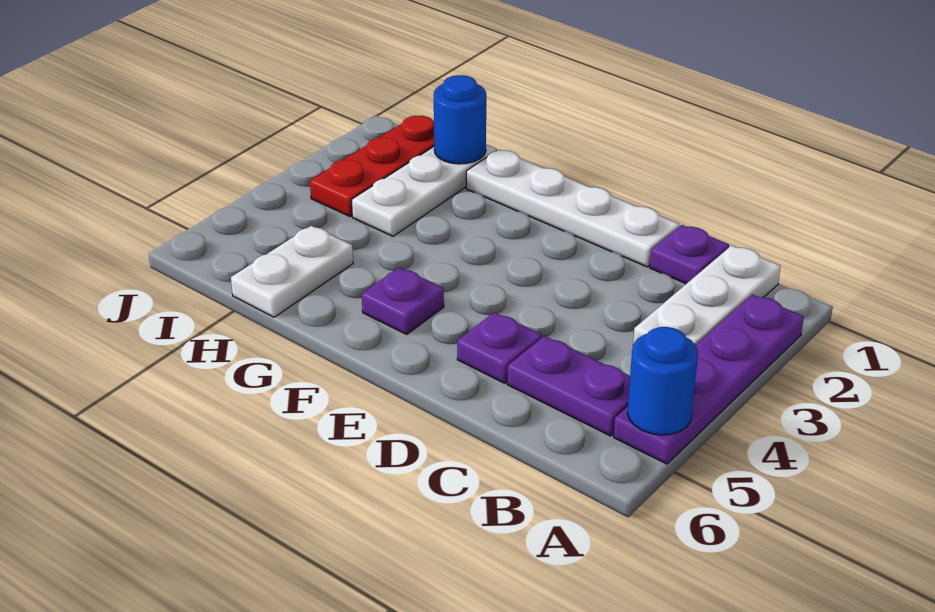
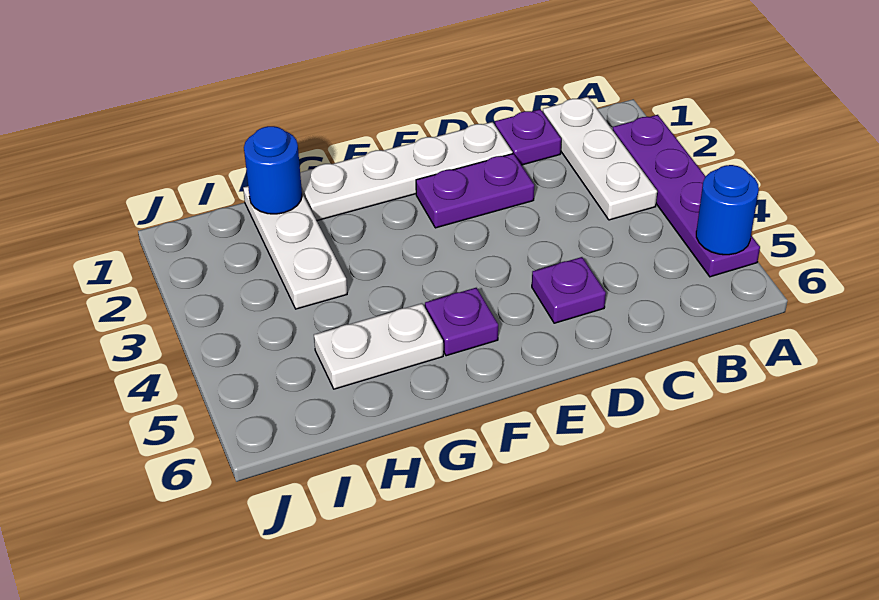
purple 1x2 plate [507,336,630,436] -> purple 1x2 plate moved to [416,154,534,228]
white 1x2 plate [231,226,353,317] -> white 1x2 plate turned to [314,303,443,389]
red 1x3 plate [310,116,434,217] -> none

